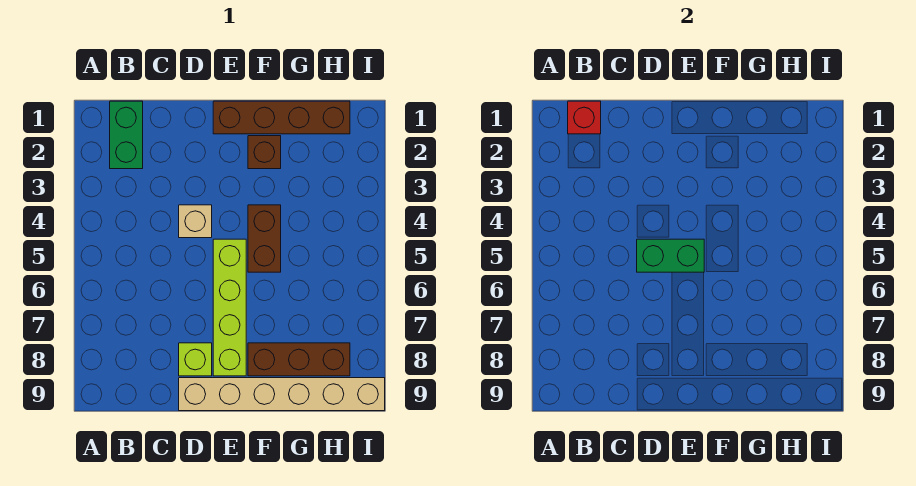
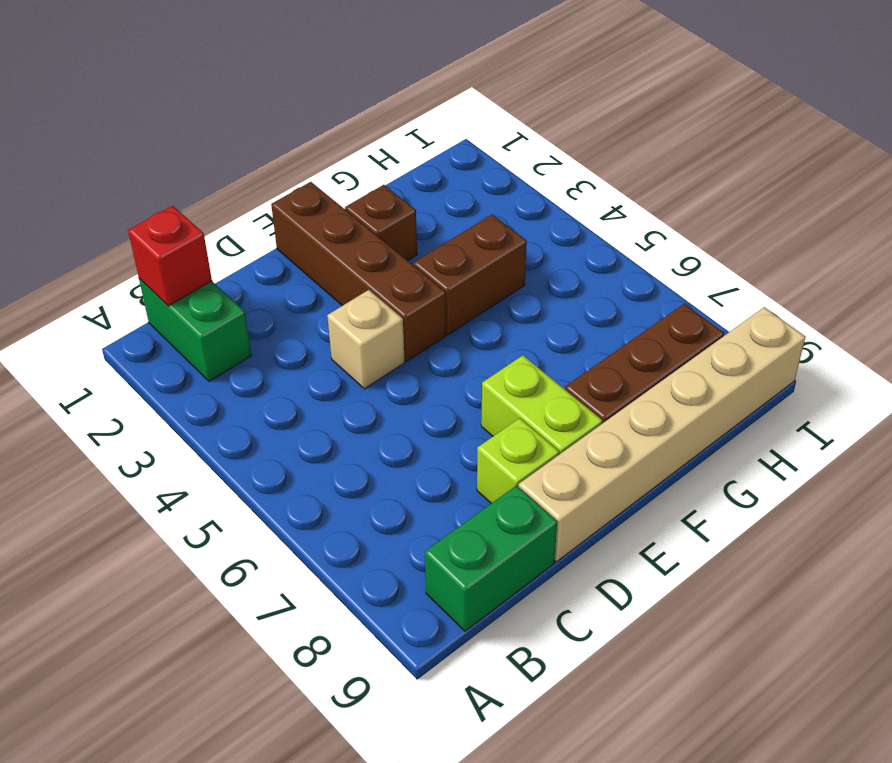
green 1x2 brick [637,239,704,272] -> green 1x2 brick moved to [425,485,557,631]
brown 1x4 brick [213,101,350,134] -> brown 1x4 brick turned to [271,182,446,361]
lime 1x4 brick [213,239,246,376] -> lime 1x2 brick [481,355,603,454]
brown 1x2 brick [248,205,281,272] -> brown 1x2 brick turned to [413,214,527,335]

